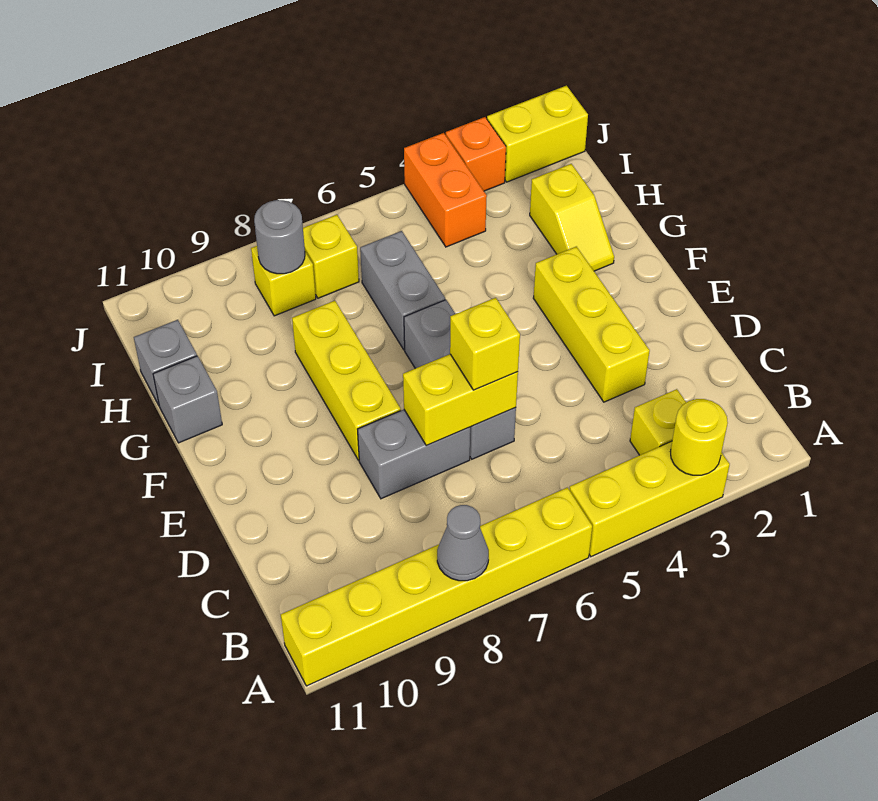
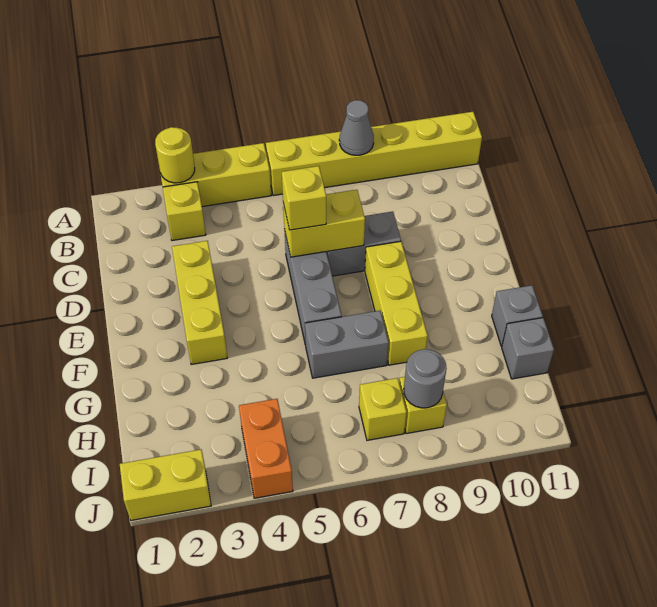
yellow 1x2 slope [530,164,614,271] -> none
grey 1x2 brick [360,231,445,350] -> grey 1x2 brick turned to [305,311,389,378]
orange 1x1 brick [446,117,506,191] -> none

